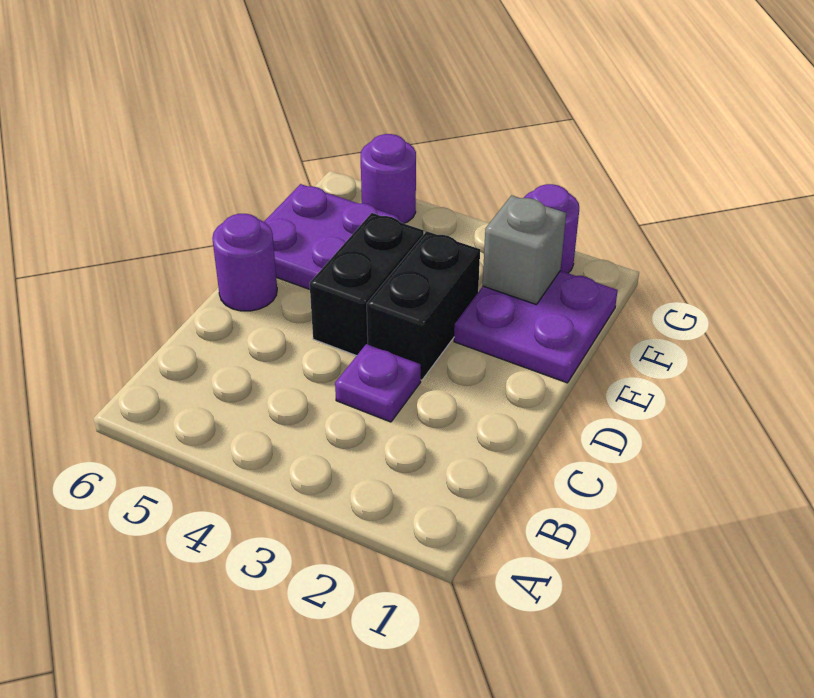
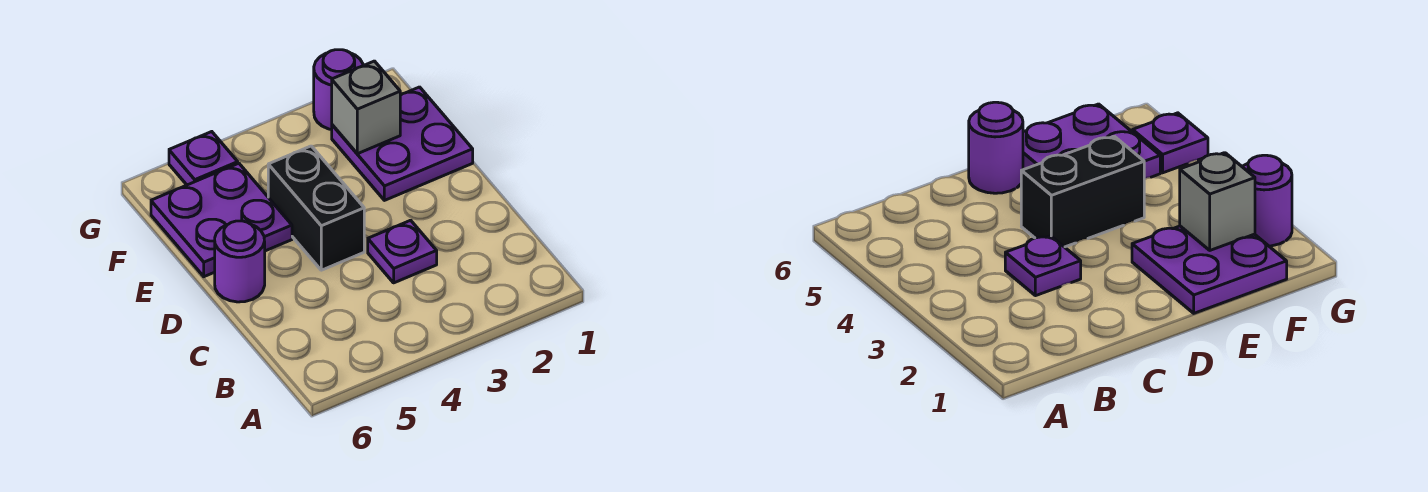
black 1x2 brick [367,231,480,380] -> none
purple 1x1 round brick [361,134,416,224] -> purple 1x1 plate [169,132,238,185]

